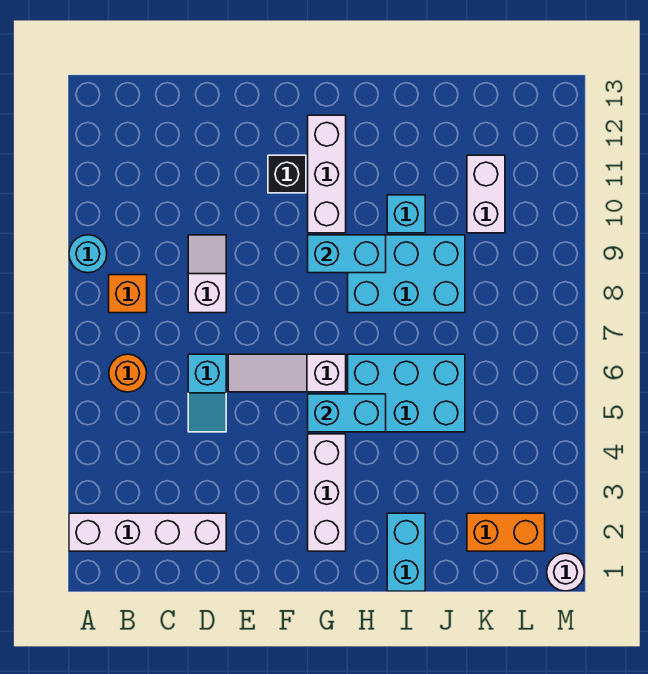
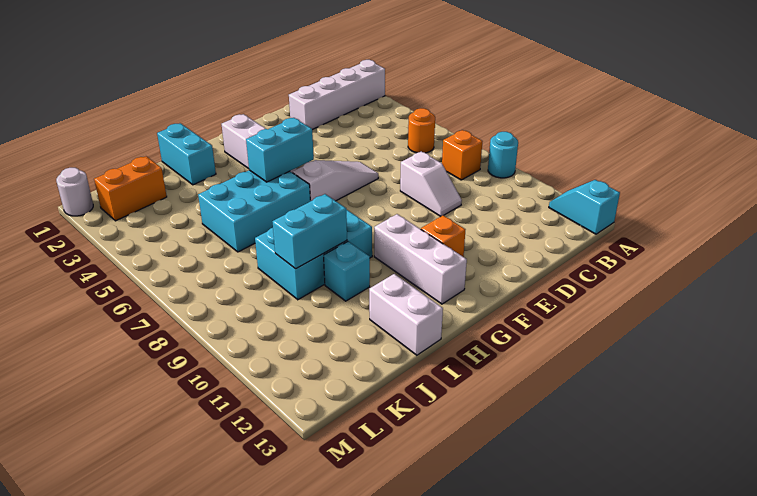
cyan 1x2 slope [188,354,226,432] -> cyan 1x2 slope moved to [549,180,620,234]
black 1x1 brick [268,155,306,193] -> orange 1x1 brick [421,215,466,257]
cyan 1x2 brick [308,235,386,273] -> cyan 1x2 brick moved to [272,194,347,269]
white 1x2 brick [467,155,505,233] -> white 1x2 brick moved to [369,274,443,355]

